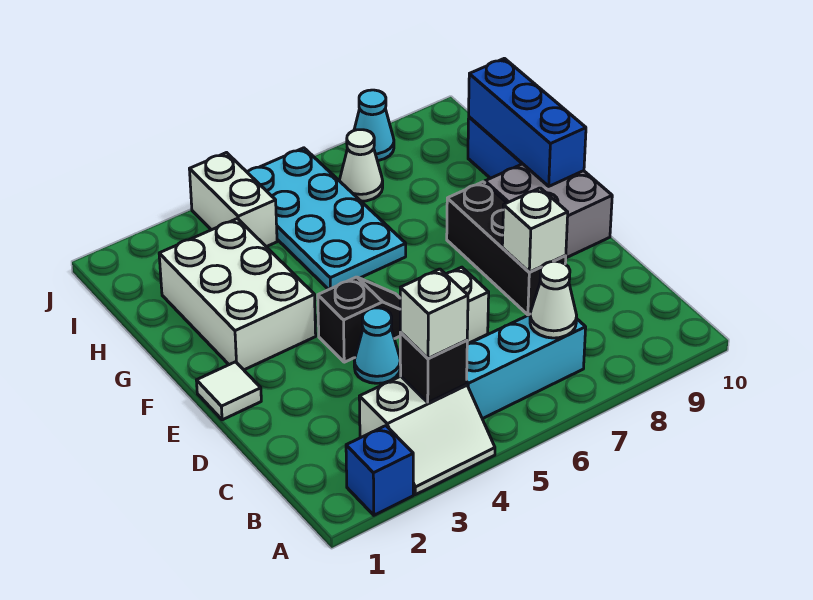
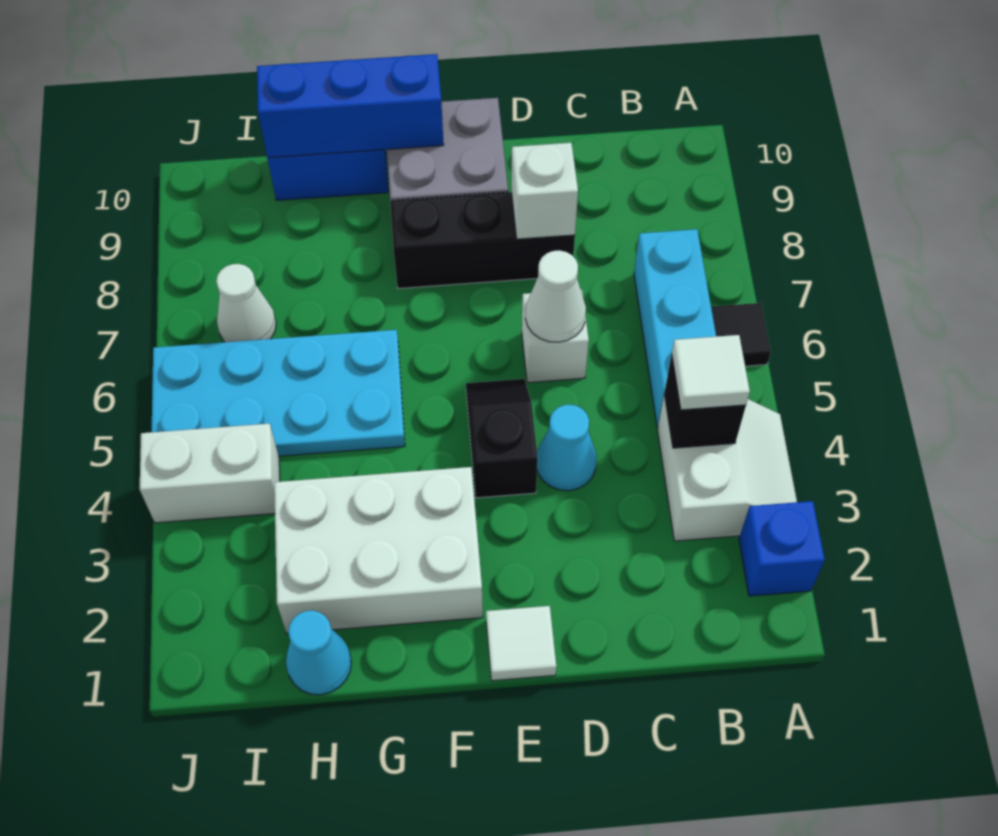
none -> black 1x1 tile [711,303,771,366]
white 1x1 brick [400,269,468,358] -> white 1x1 tile [672,335,750,410]
white 1x1 cone [530,261,577,338] -> white 1x1 cone moved to [525,250,586,342]
cyan 1x1 cone [354,90,394,161] -> cyan 1x1 cone moved to [286,610,351,695]

